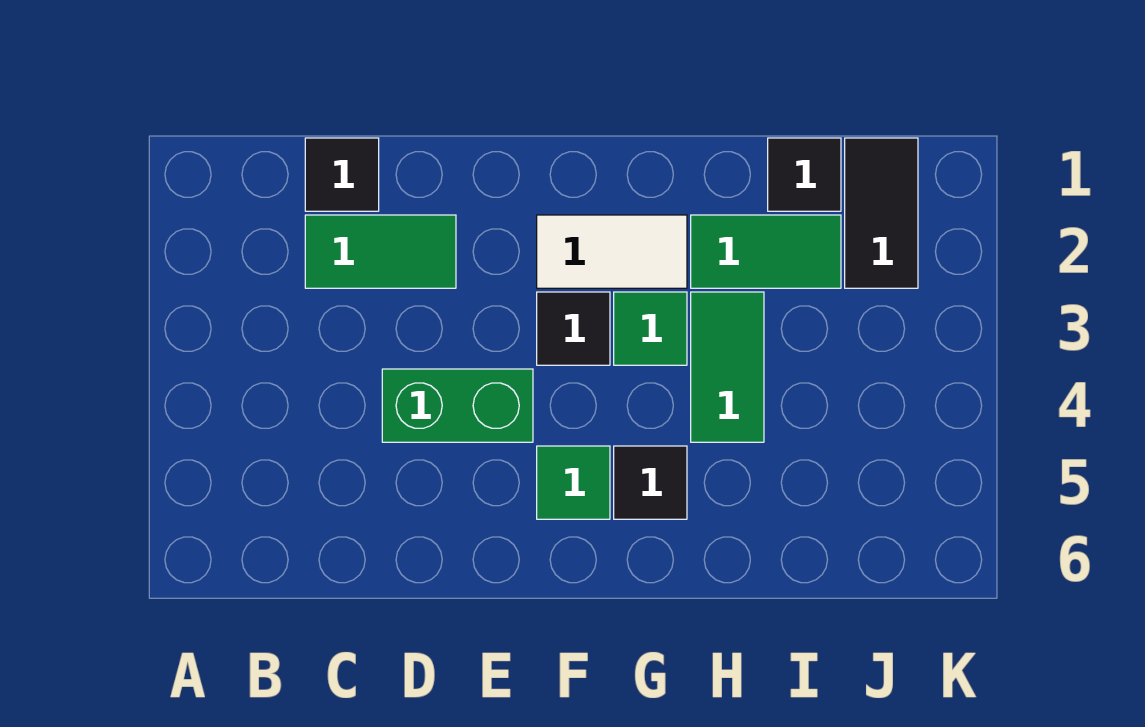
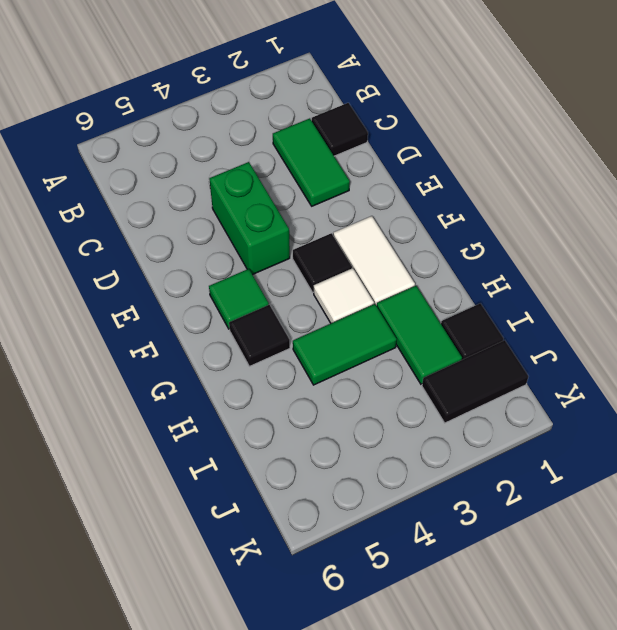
green 1x1 tile [614,292,687,365] -> white 1x1 tile [314,268,374,323]

